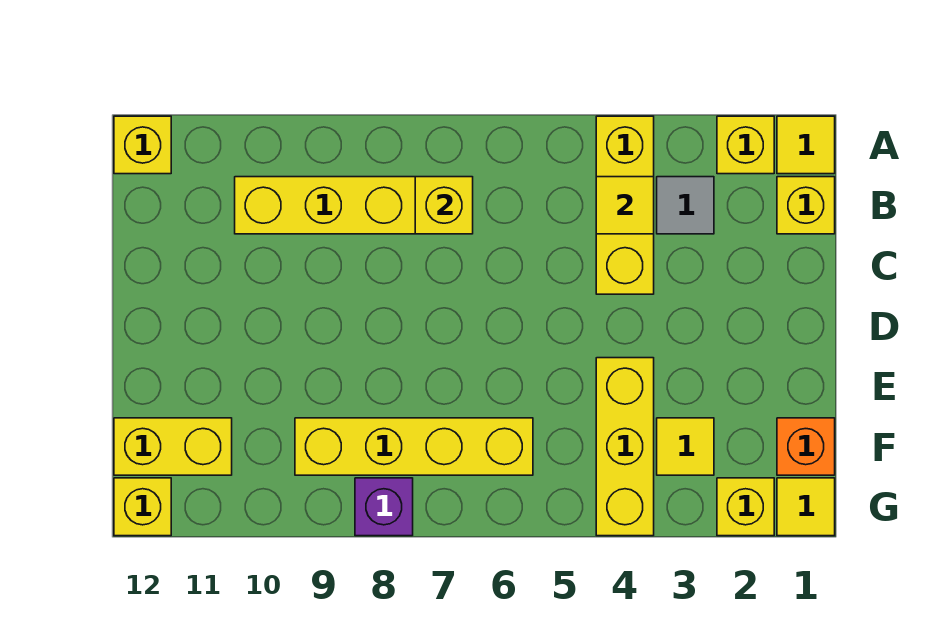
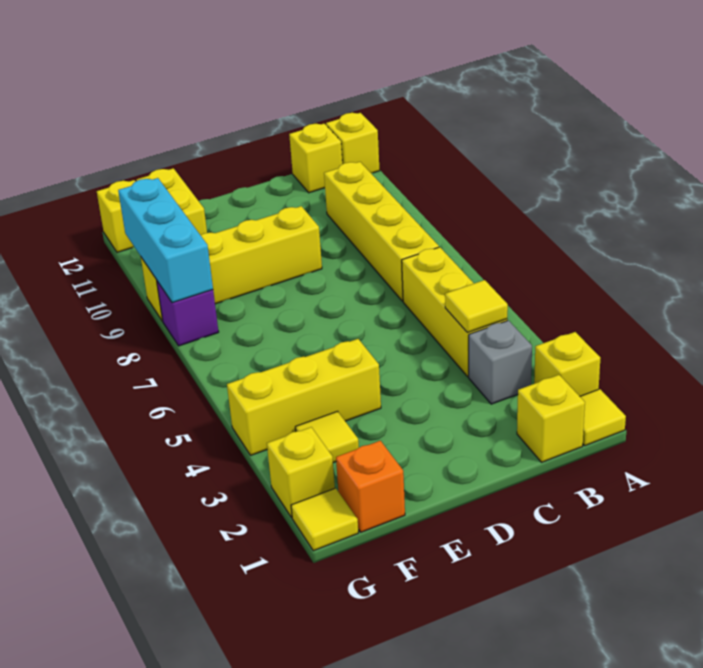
yellow 1x3 brick [596,116,654,294] -> yellow 1x3 brick turned to [402,247,507,377]
grey 1x1 tile [657,177,714,234] -> grey 1x1 brick [469,320,532,404]
yellow 1x1 brick [415,177,473,234] -> yellow 1x1 brick moved to [289,124,342,193]
yellow 1x4 brick [295,418,533,475] -> yellow 1x4 brick turned to [141,206,322,321]
none -> cyan 1x3 brick [118,178,213,303]

